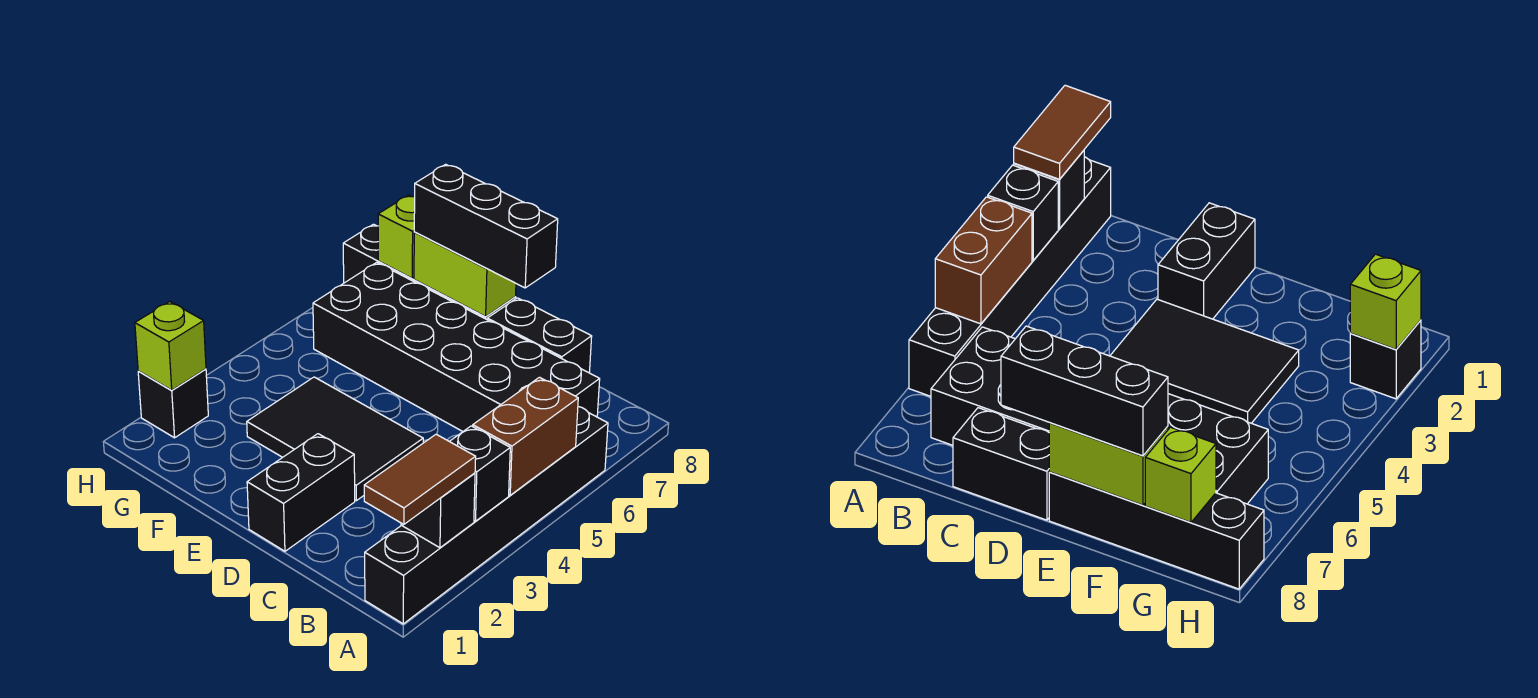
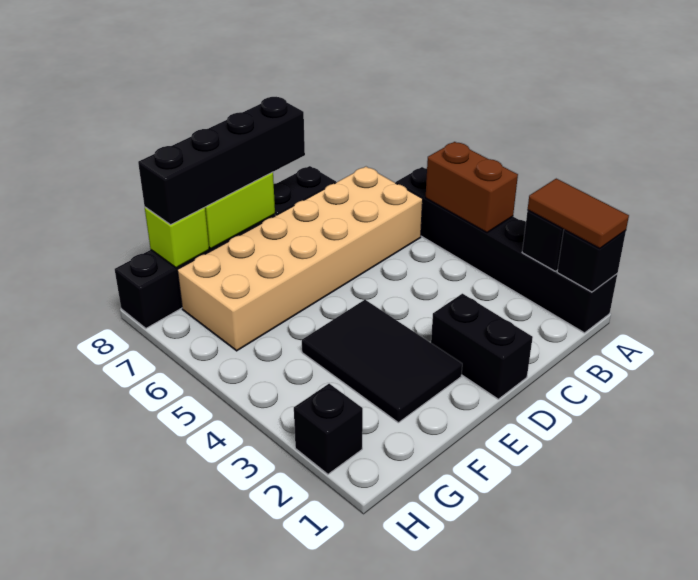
black 1x1 brick [450,426,510,521] -> black 1x1 brick moved to [557,230,626,292]
black 2x6 brick [313,262,600,431] -> tan 2x6 brick [178,167,423,351]
black 2x3 tile [247,377,423,501] -> black 2x3 tile turned to [302,300,462,423]
black 1x3 brick [414,164,558,288] -> black 1x4 brick [138,97,305,225]
lime 1x1 brick [135,302,206,390] -> none

